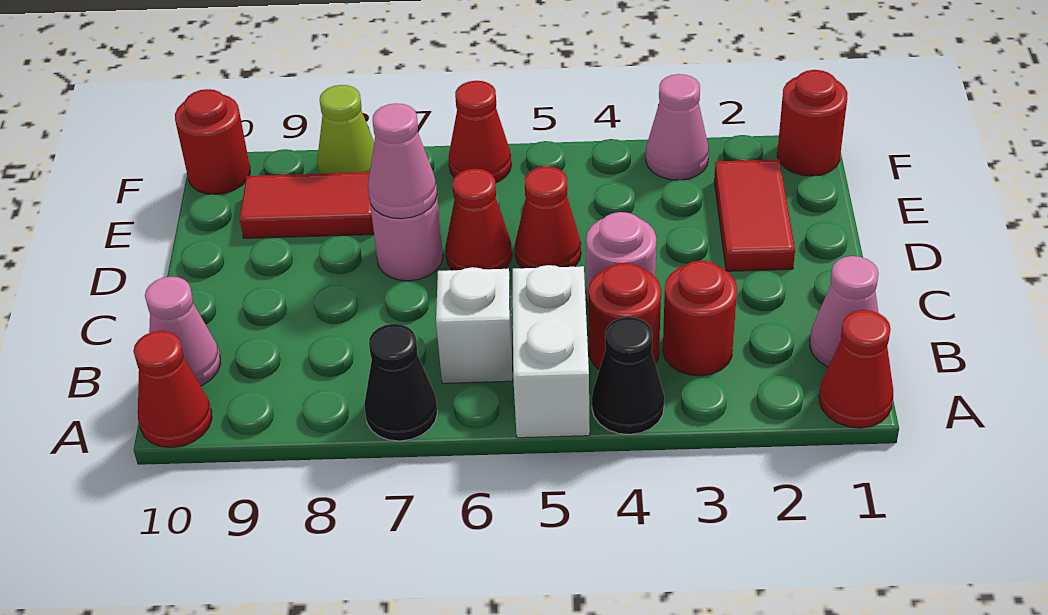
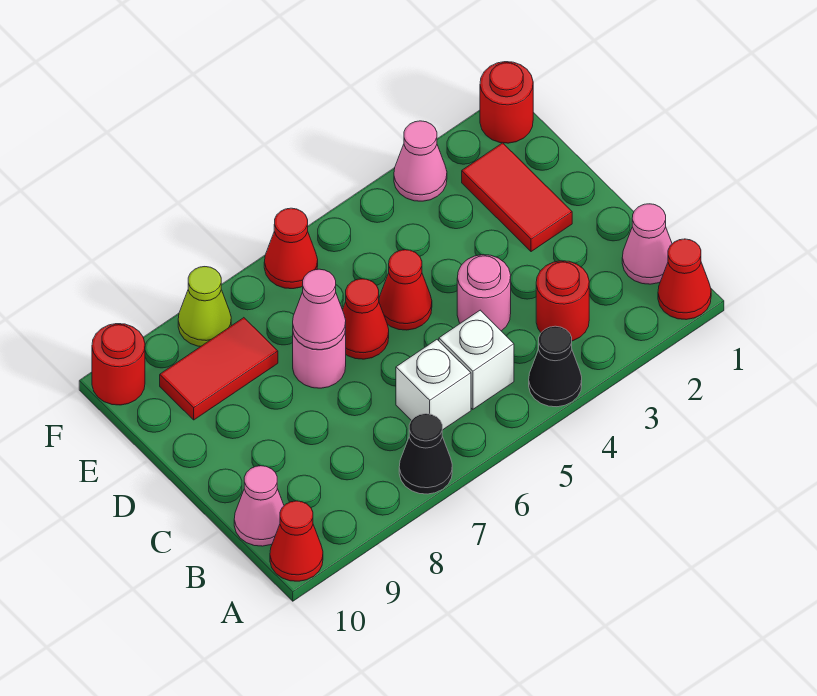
white 1x2 brick [513,265,590,438] -> white 1x1 brick [439,310,514,409]
red 1x1 round brick [589,263,661,370] -> none

